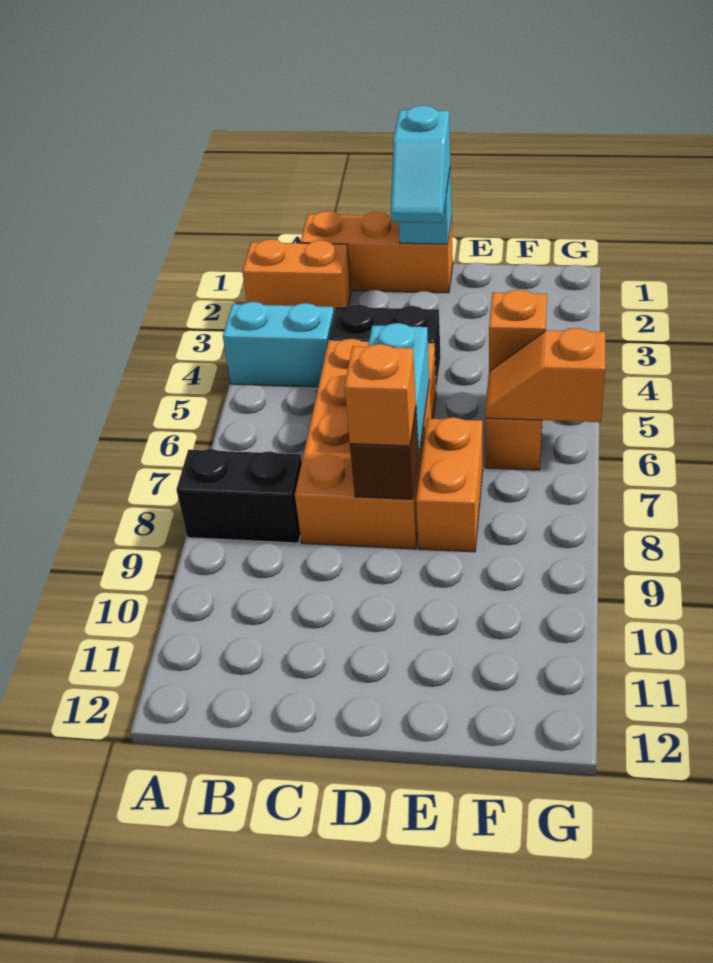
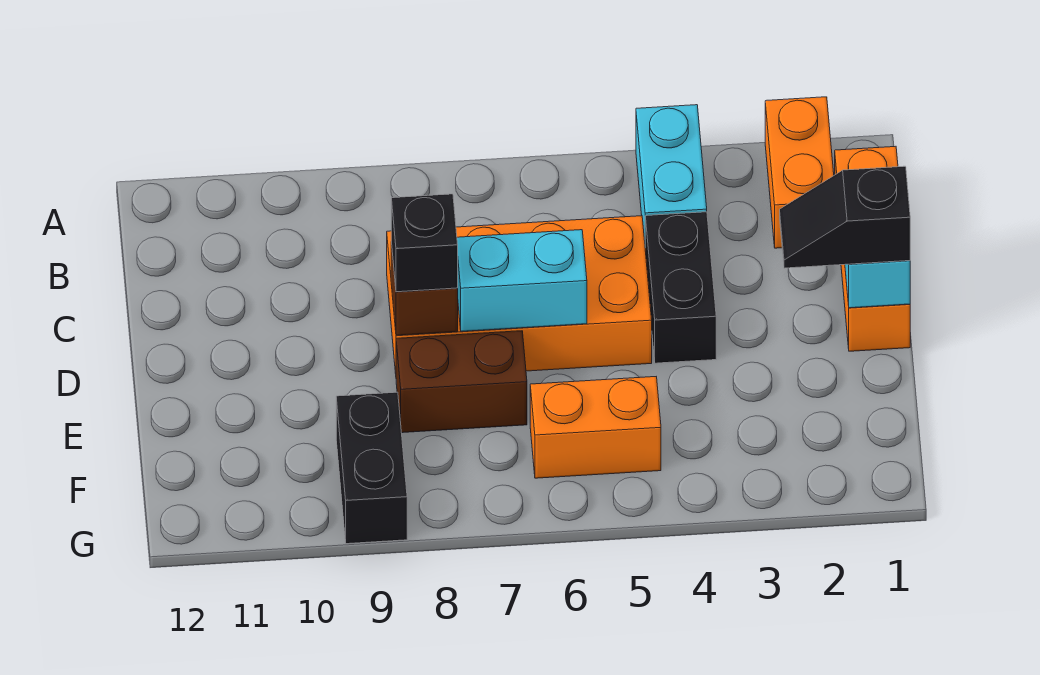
black 1x2 brick [176,449,302,543] -> black 1x2 brick moved to [336,392,407,544]
cyan 1x2 slope [391,105,450,223] -> black 1x2 slope [780,166,910,268]
orange 1x1 brick [344,344,416,446] -> black 1x1 brick [391,194,458,292]
orange 1x2 brick [416,417,483,552] -> brown 1x2 brick [396,331,527,433]
orange 1x1 brick [489,290,547,371] -> none
orange 1x2 slope [485,328,605,422] -> none

